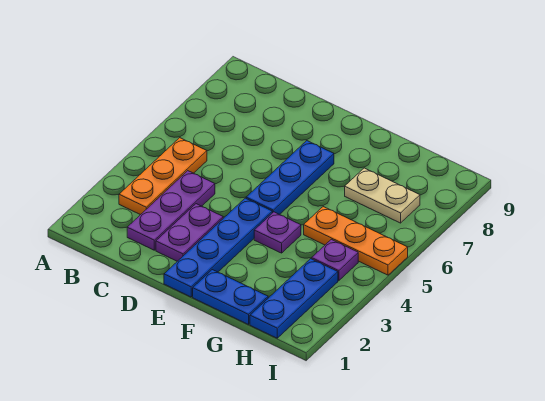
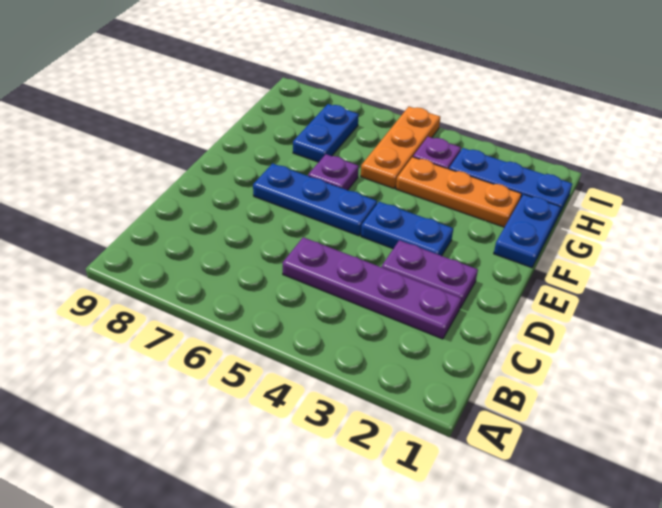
orange 1x3 plate [119,138,207,215] -> orange 1x3 plate moved to [396,157,521,227]
purple 1x3 plate [127,171,215,250] -> purple 1x4 plate [283,237,461,339]
blue 1x4 plate [164,198,272,297] -> blue 1x2 plate [361,202,453,256]
purple 1x1 plate [254,212,301,253] -> purple 1x1 plate moved to [308,154,359,190]
tan 1x2 plate [345,168,420,223] -> blue 1x2 plate [293,104,359,162]

